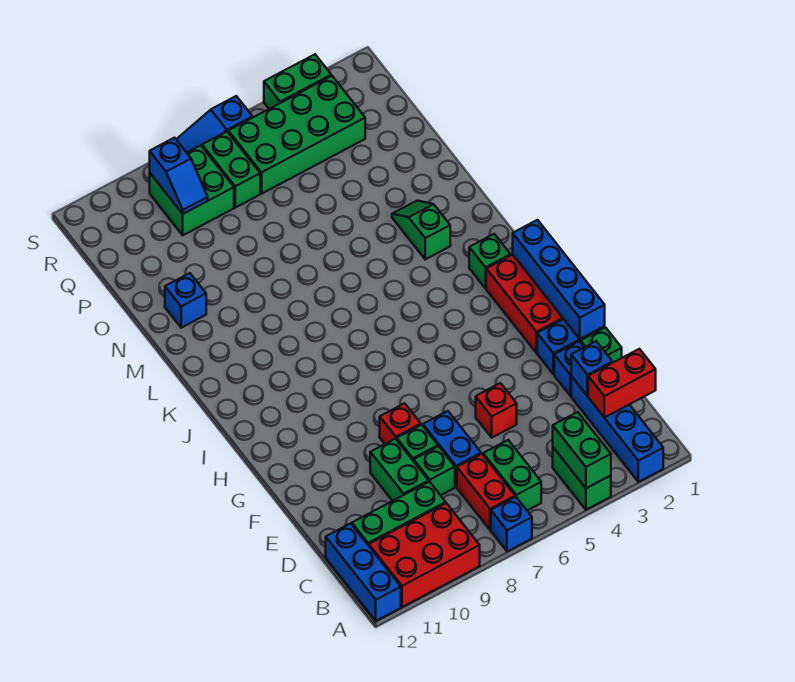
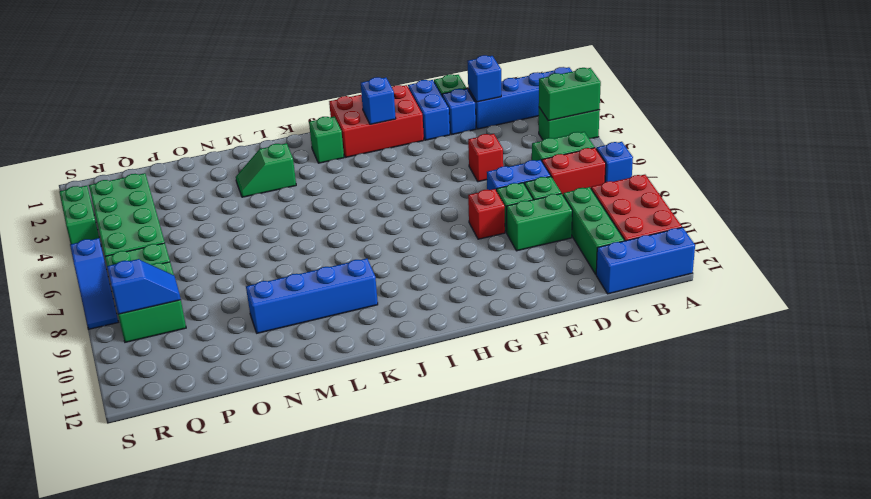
red 1x2 brick [588,349,656,418] -> none
blue 1x4 brick [513,220,605,339] -> blue 1x4 brick moved to [246,258,378,333]
blue 1x1 brick [165,273,206,328] -> blue 1x1 brick moved to [361,77,396,124]

